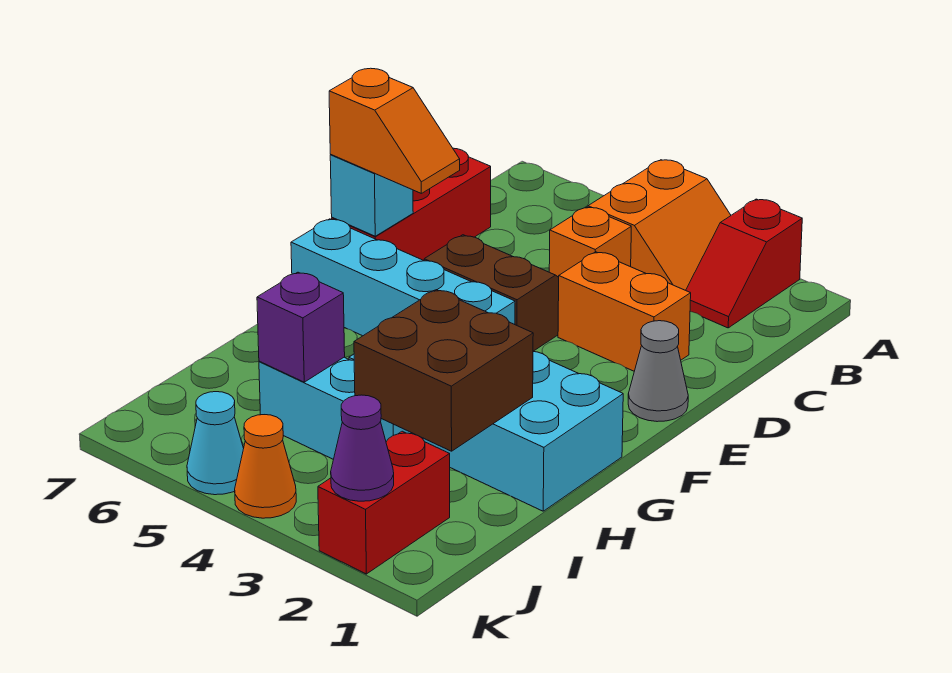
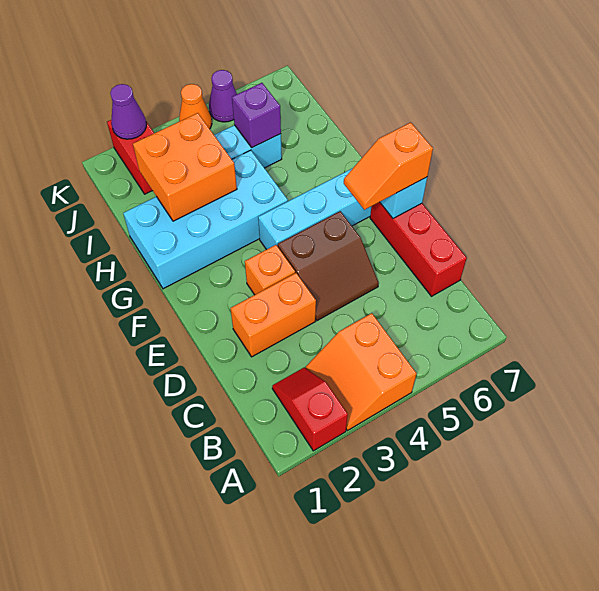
orange 1x1 brick [549,207,631,277] -> orange 1x1 brick moved to [245,245,295,295]
grey 1x1 cone [628,321,688,422] -> none
brown 2x2 brick [354,290,533,451] -> orange 2x2 brick [133,113,237,221]
cyan 1x1 cone [187,392,244,495] -> purple 1x1 cone [209,70,237,122]

